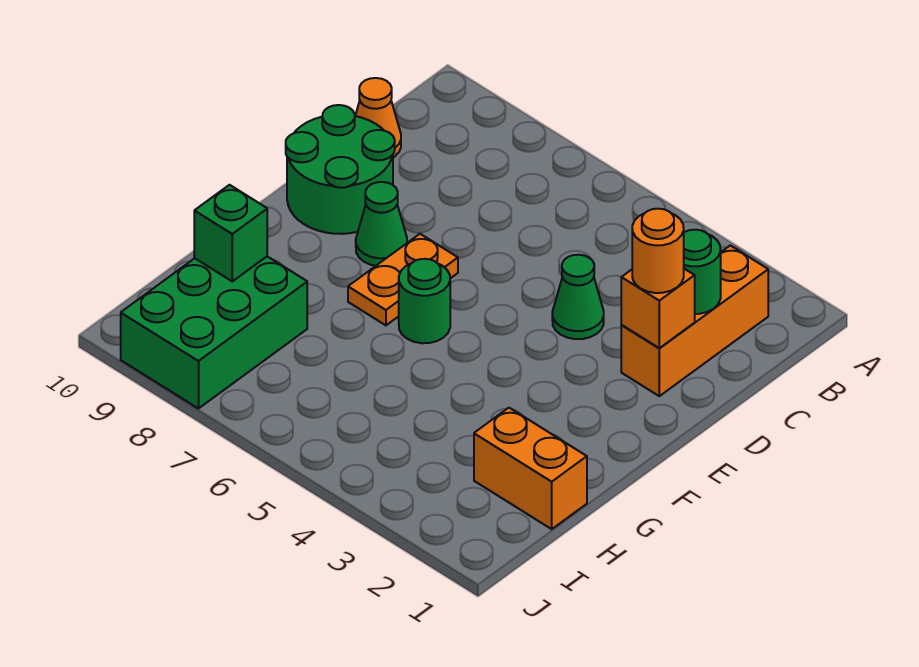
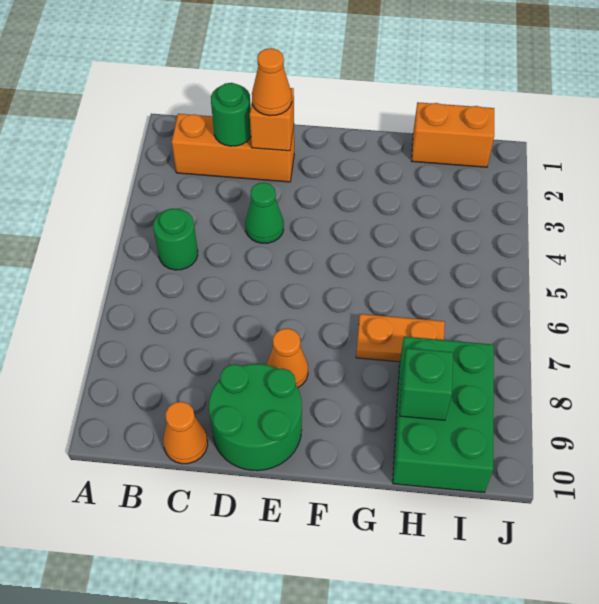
orange 1x1 round brick [632,209,684,293] -> orange 1x1 cone [252,48,292,116]
orange 1x2 plate [348,234,458,325] -> orange 1x2 plate moved to [356,314,445,362]
green 1x1 cone [356,182,407,266] -> orange 1x1 cone [267,328,308,388]
green 1x1 round brick [399,259,450,343] -> green 1x1 round brick moved to [153,209,198,270]
orange 1x2 brick [474,408,587,529] -> orange 1x2 brick turned to [412,102,494,167]
green 2x3 brick [121,256,307,409] -> green 2x3 brick turned to [393,337,494,492]

